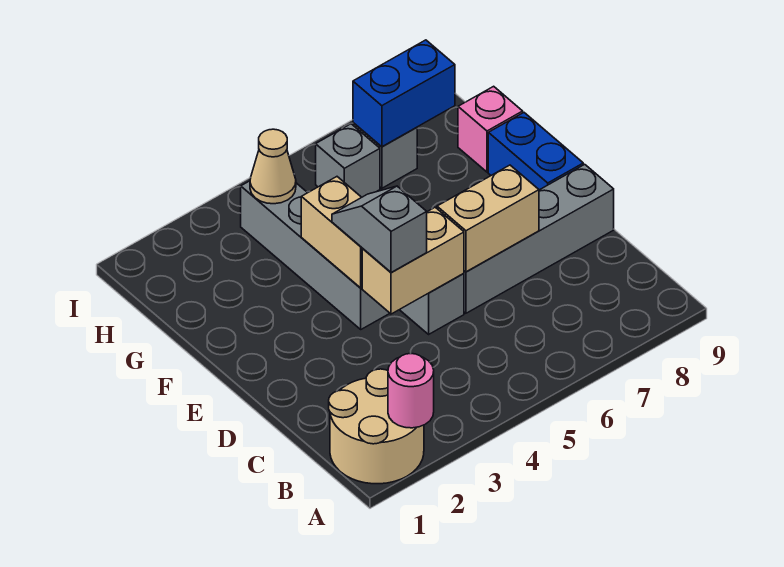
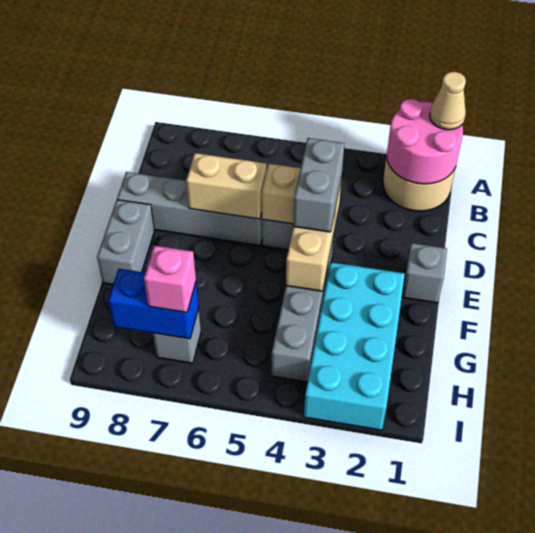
pink 1x1 round brick [388,354,434,428] -> pink 2x2 round brick [387,99,463,184]
grey 1x2 slope [332,186,427,272] -> grey 1x2 brick [293,138,345,232]
blue 1x2 brick [488,113,583,190] -> grey 1x2 brick [97,200,154,284]
none -> cyan 2x4 brick [304,262,405,430]
pink 1x1 brick [458,86,523,172] -> pink 1x1 brick moved to [144,246,196,312]
tan 1x1 cone [250,129,296,204] -> tan 1x1 cone moved to [430,72,466,130]
grey 1x1 brick [316,124,380,197] -> grey 1x1 brick moved to [402,243,447,303]

